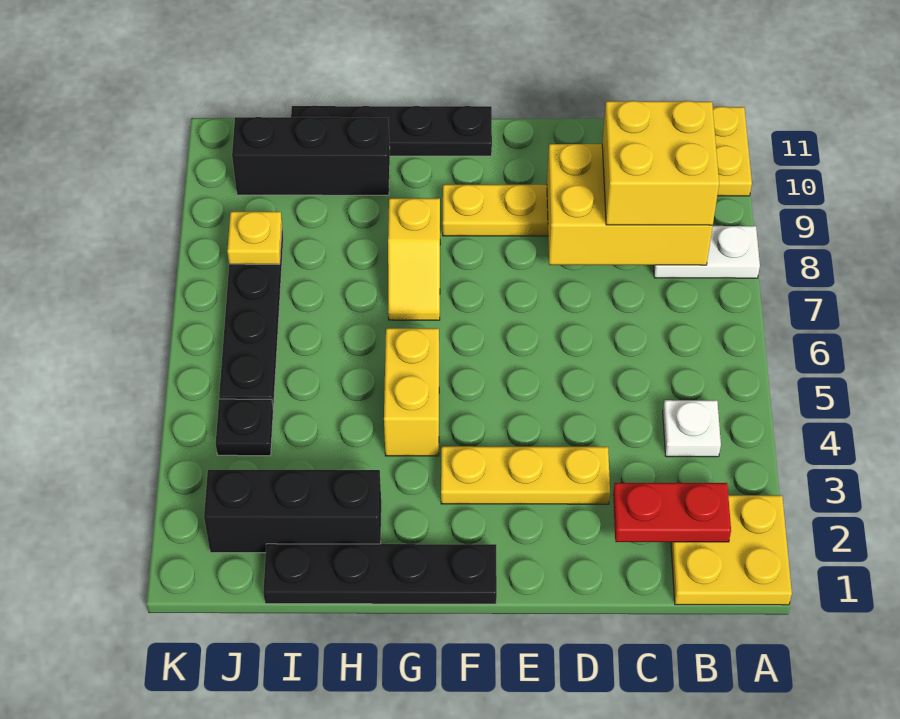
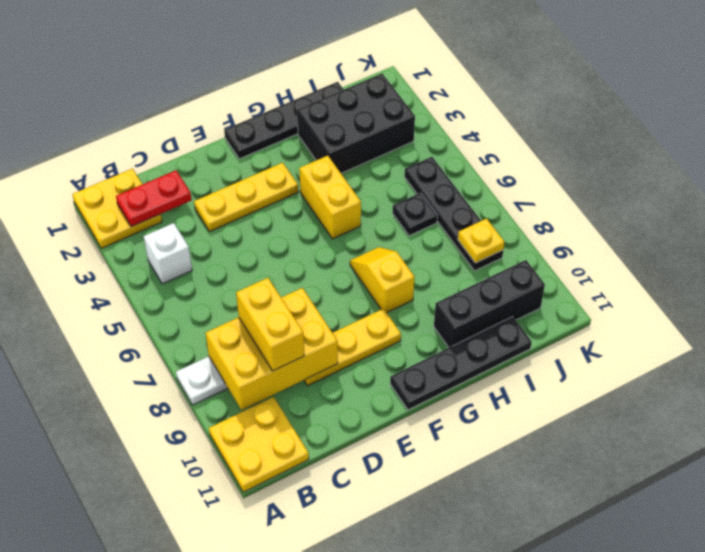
white 1x1 plate [663,400,721,457] -> white 1x1 brick [144,223,192,284]
yellow 2x2 brick [602,101,719,226] -> yellow 1x2 brick [236,278,304,371]
black 1x3 brick [204,470,382,553] -> black 2x3 brick [297,74,415,173]
black 1x1 plate [216,399,273,456] -> black 1x1 plate moved to [392,193,437,236]

